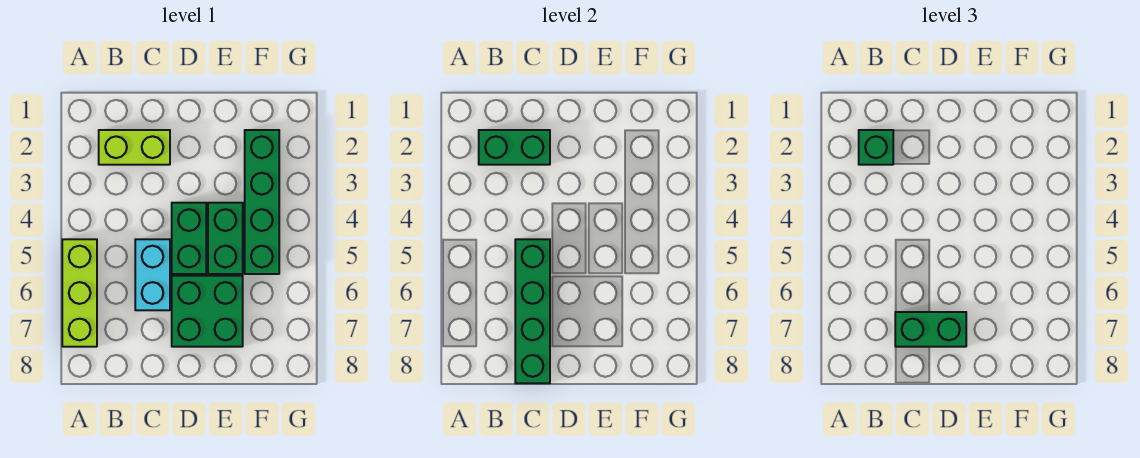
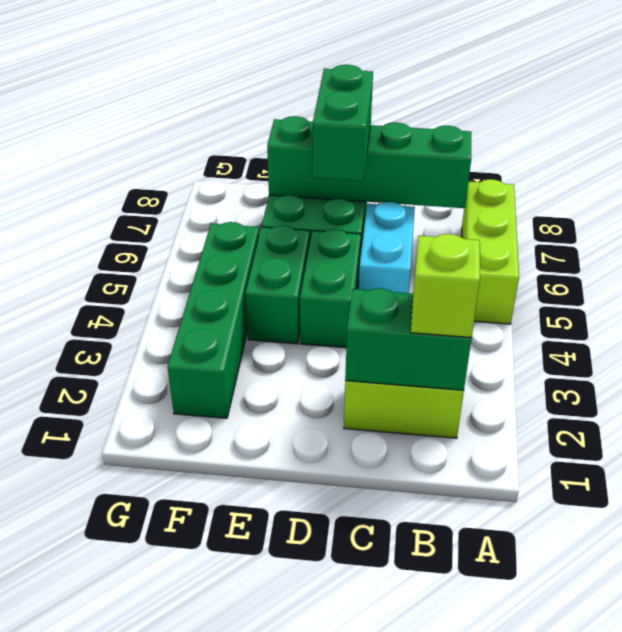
green 1x1 brick [859,130,893,165] -> lime 1x1 brick [411,234,480,338]
green 1x4 brick [515,239,550,383] -> green 1x4 brick turned to [267,116,471,208]
green 1x2 brick [895,312,966,347] -> green 1x2 brick turned to [312,65,373,181]

